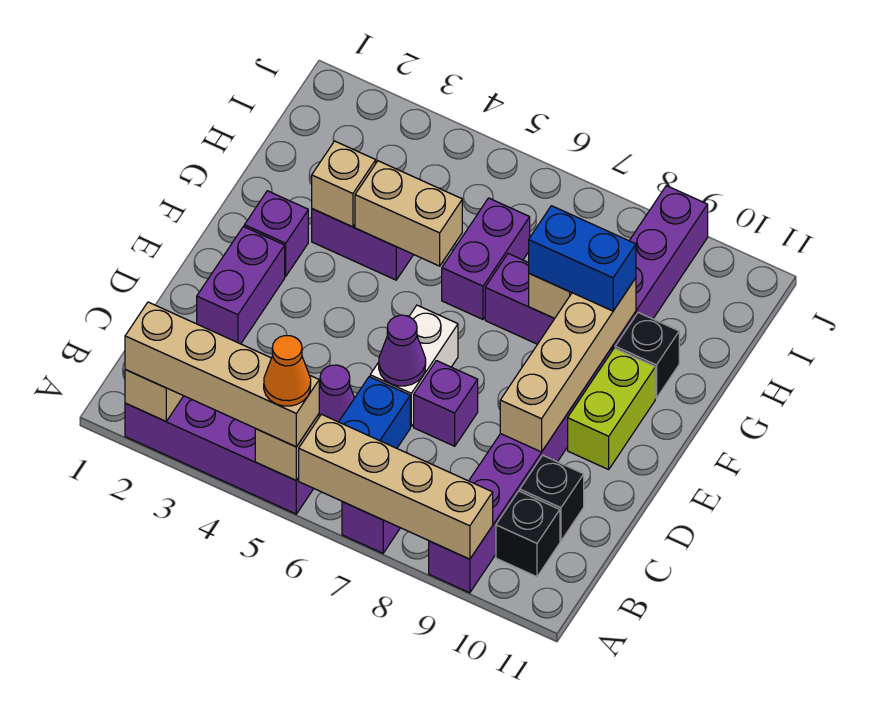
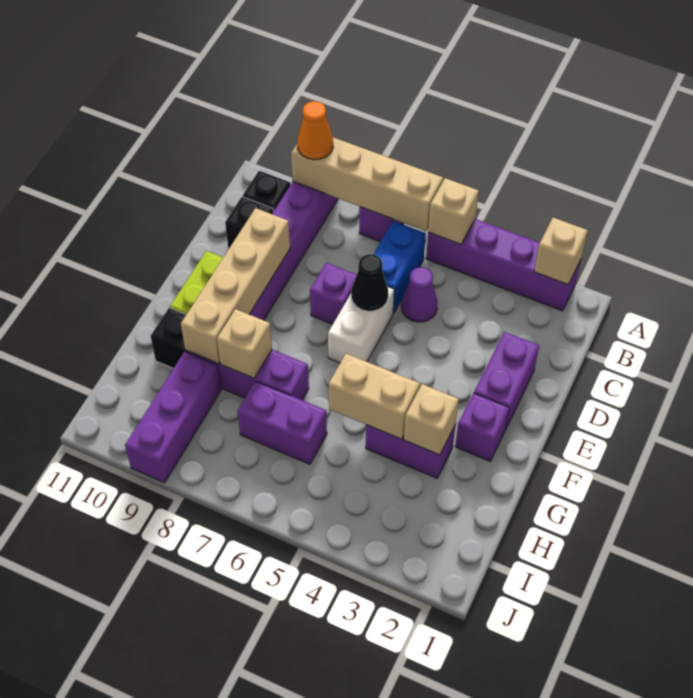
tan 1x4 brick [125,302,319,447] -> none
orange 1x1 cone [264,336,311,406] -> orange 1x1 cone moved to [297,101,333,160]
purple 1x1 cone [379,315,426,386] -> black 1x1 cone [351,254,388,311]
purple 1x2 brick [442,198,530,319] -> purple 1x2 brick turned to [237,381,327,464]
blue 1x2 brick [529,206,636,311] -> none

